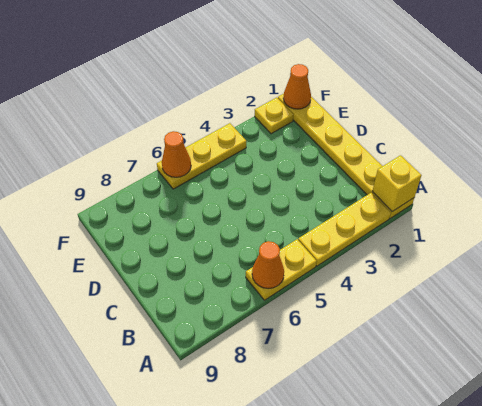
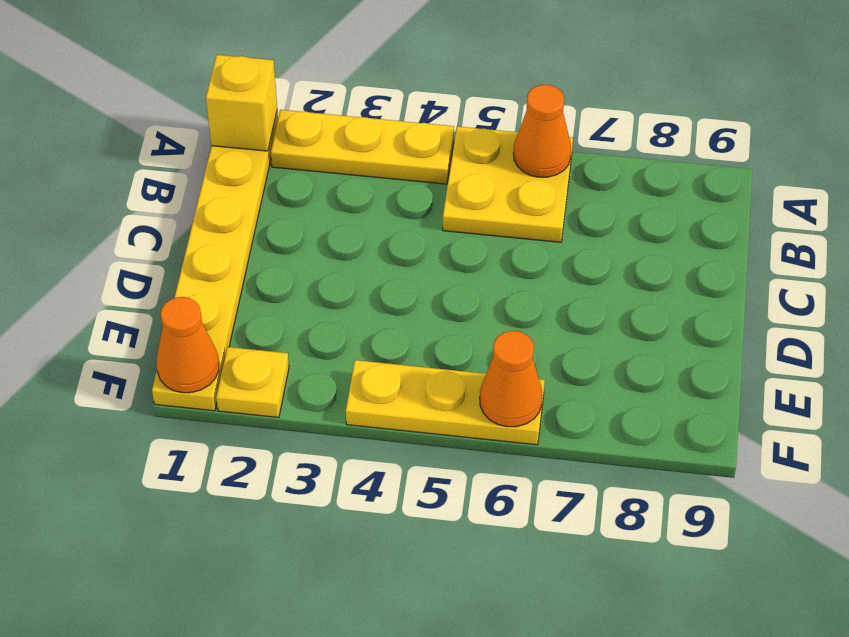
yellow 1x2 plate [246,239,317,300] -> yellow 2x2 plate [443,126,573,242]

